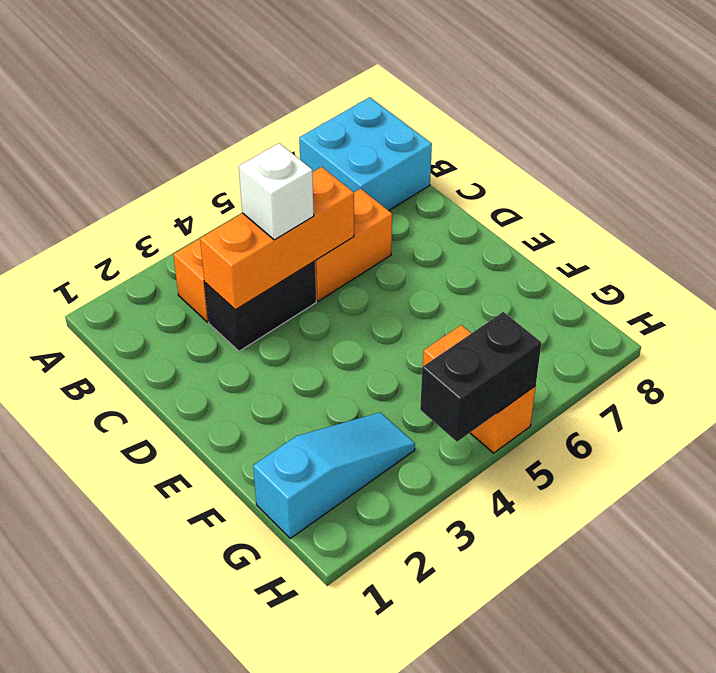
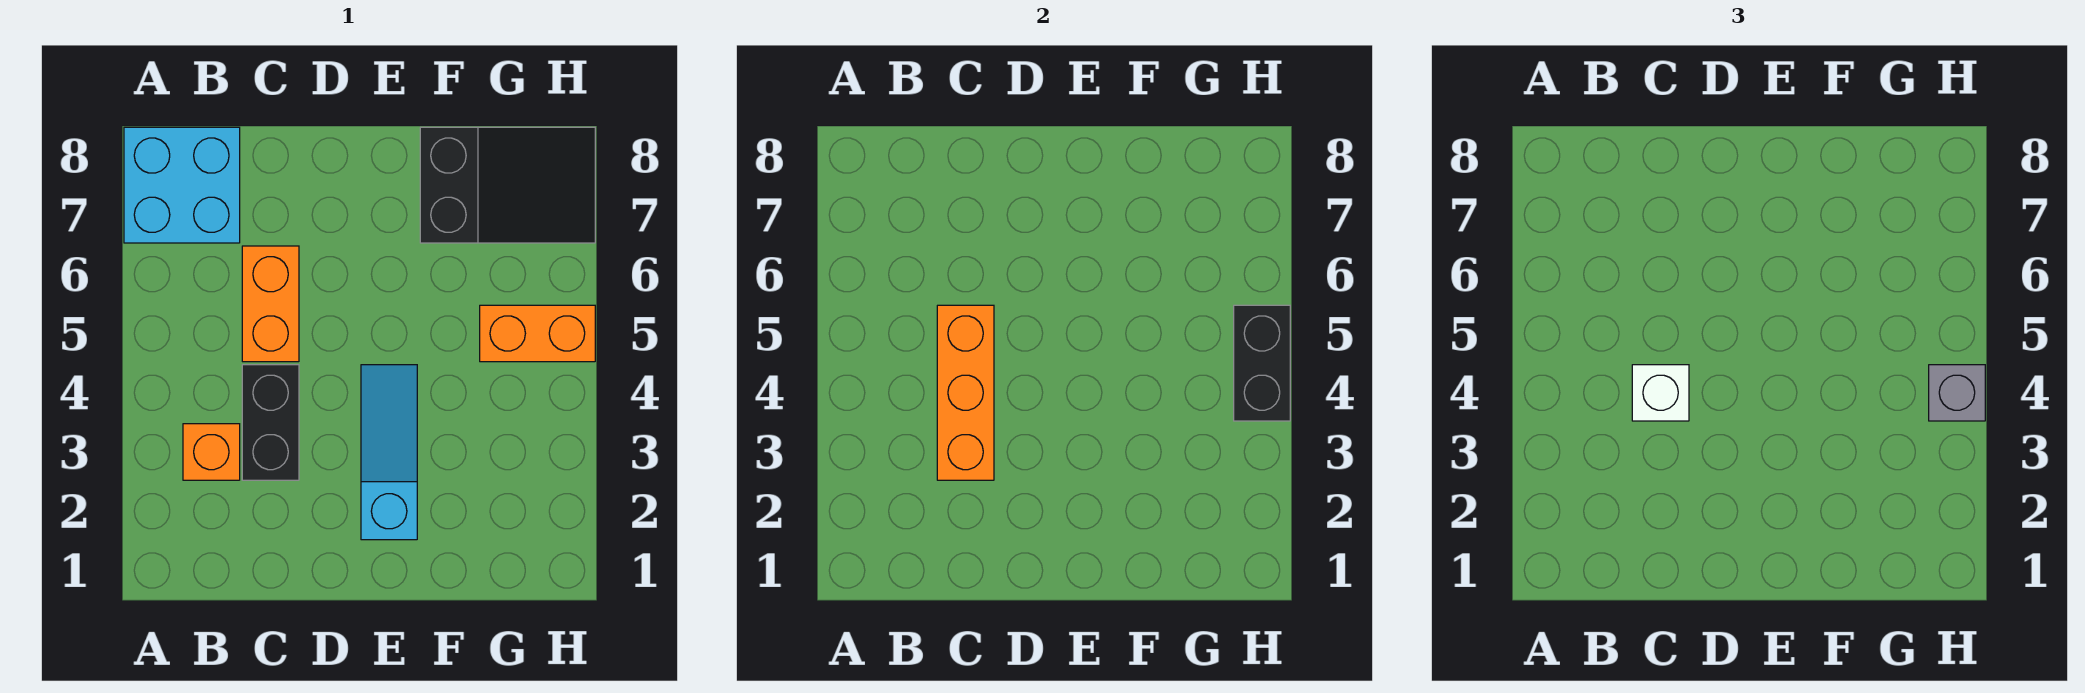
none -> black 2x3 slope [420,127,595,243]
cyan 1x3 slope [253,412,415,538] -> cyan 1x3 slope moved to [361,365,417,540]
none -> grey 1x1 brick [1929,365,1985,421]

